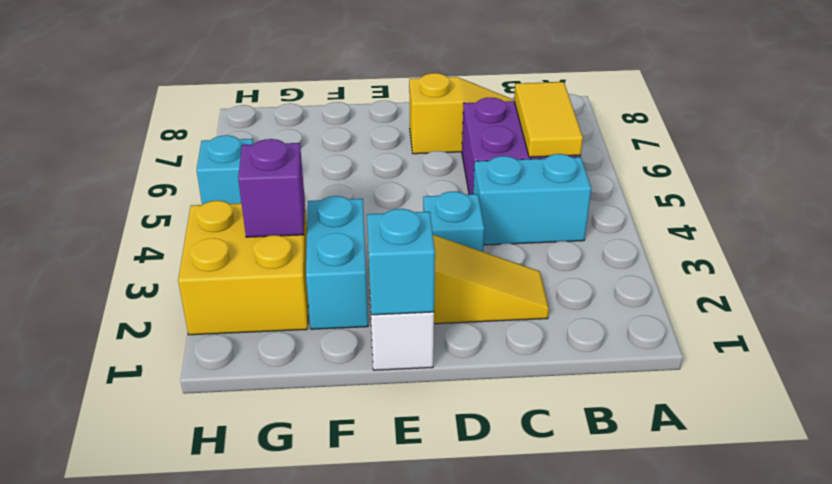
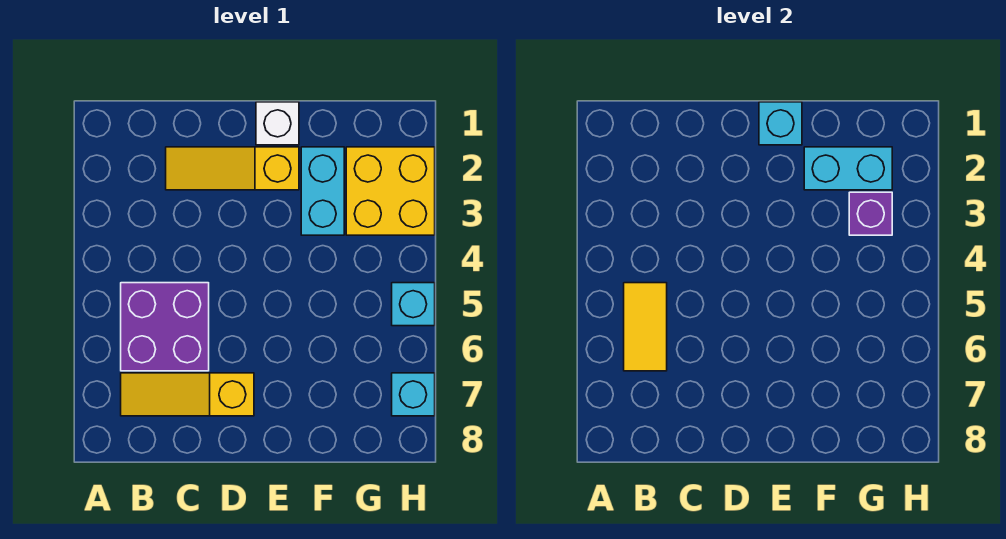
cyan 1x2 brick [473,154,591,245] -> cyan 1x2 brick moved to [804,147,892,190]
cyan 1x1 brick [423,191,484,252] -> cyan 1x1 brick moved to [392,373,435,416]

